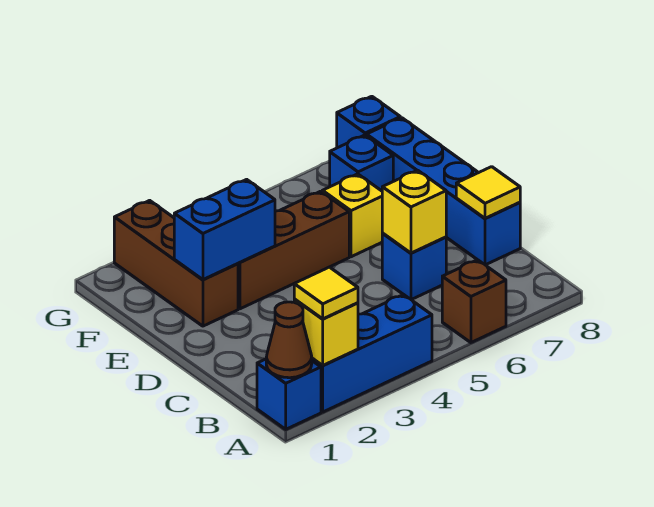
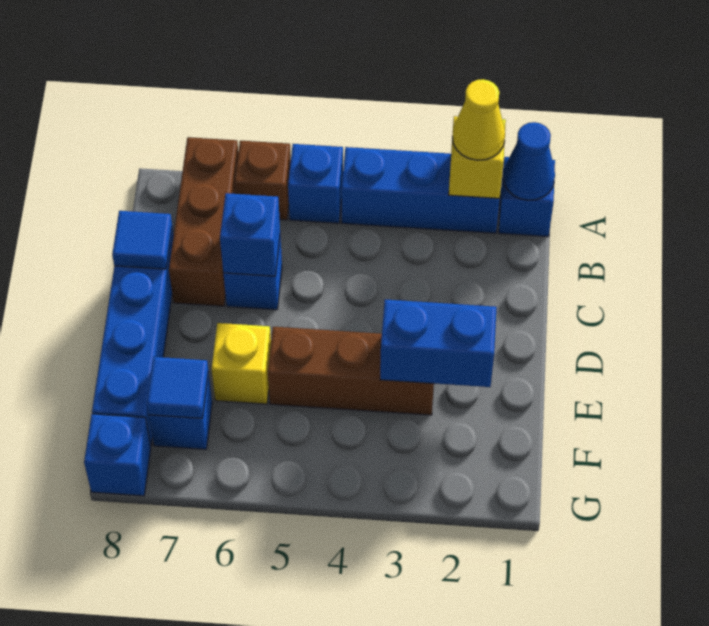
brown 1x1 cone [266,302,312,378] -> blue 1x1 cone [503,122,555,200]
yellow 1x1 tile [294,267,358,319] -> yellow 1x1 cone [452,79,505,160]
none -> blue 1x1 brick [288,144,343,223]
yellow 1x1 brick [382,170,446,253] -> blue 1x1 brick [220,193,280,276]
yellow 1x1 tile [456,167,520,218] -> blue 1x1 tile [112,211,172,269]
brown 1x3 brick [114,200,238,326] -> brown 1x3 brick moved to [169,137,238,306]
none -> blue 1x1 tile [147,357,208,418]

